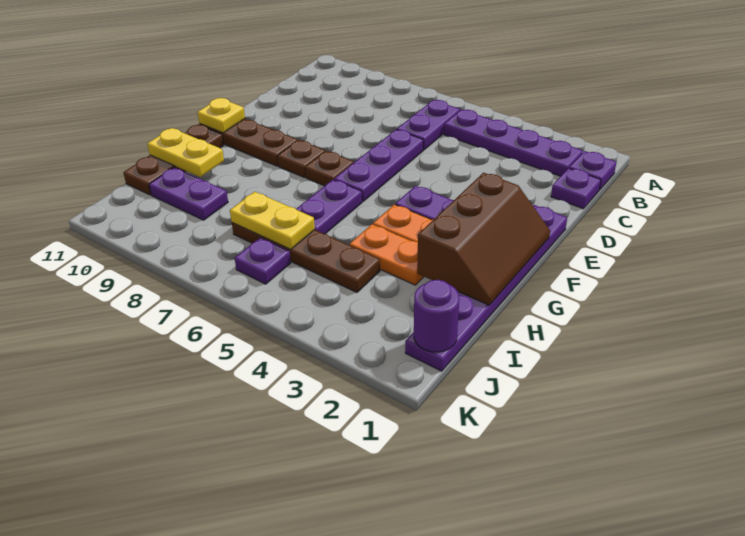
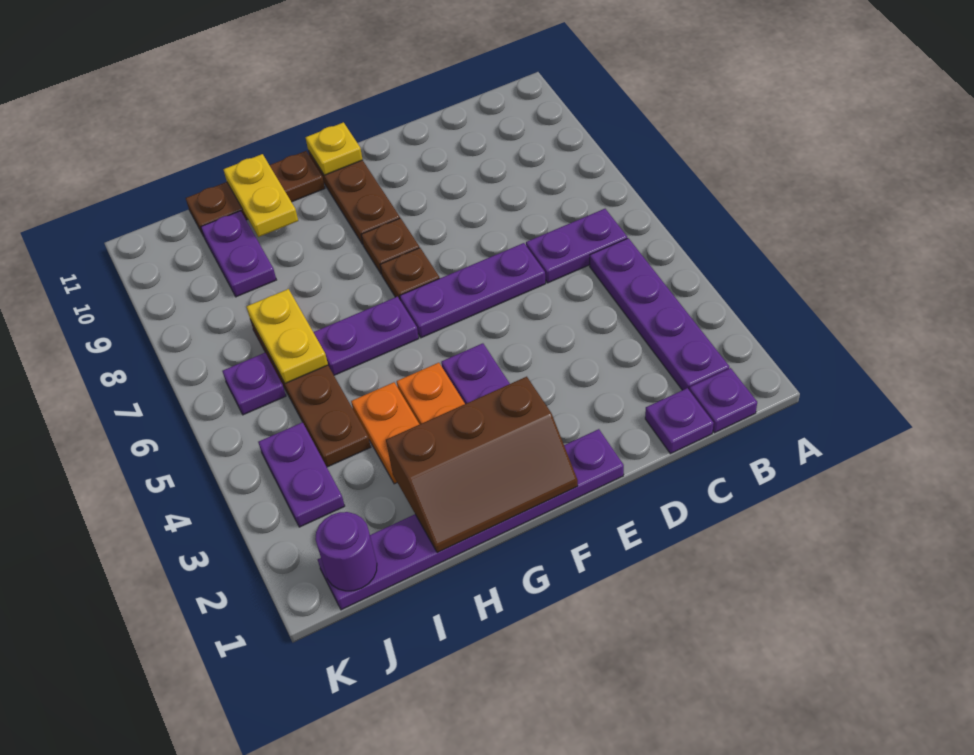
none -> purple 1x2 plate [258,422,345,527]

